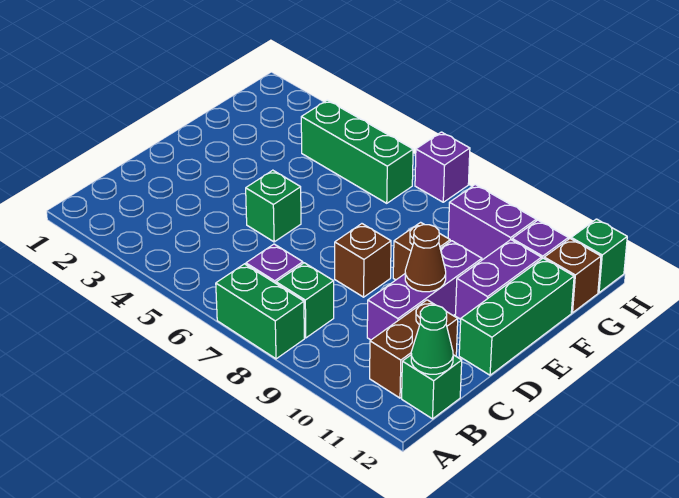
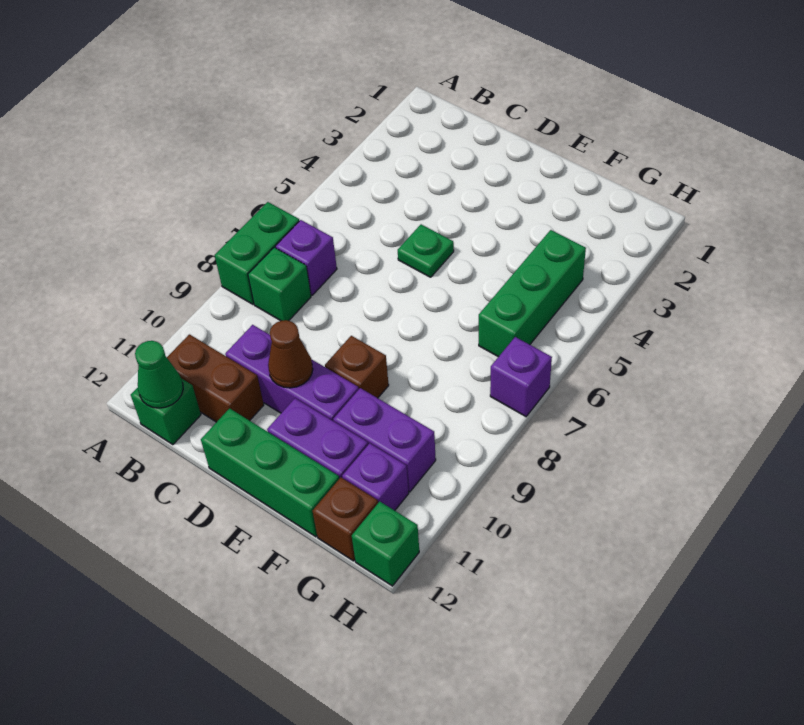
green 1x1 brick [246,170,301,242] -> green 1x1 plate [398,224,454,277]
brown 1x1 brick [335,224,391,297] -> none
purple 1x2 brick [448,185,536,260] -> purple 1x2 brick turned to [333,388,436,492]

